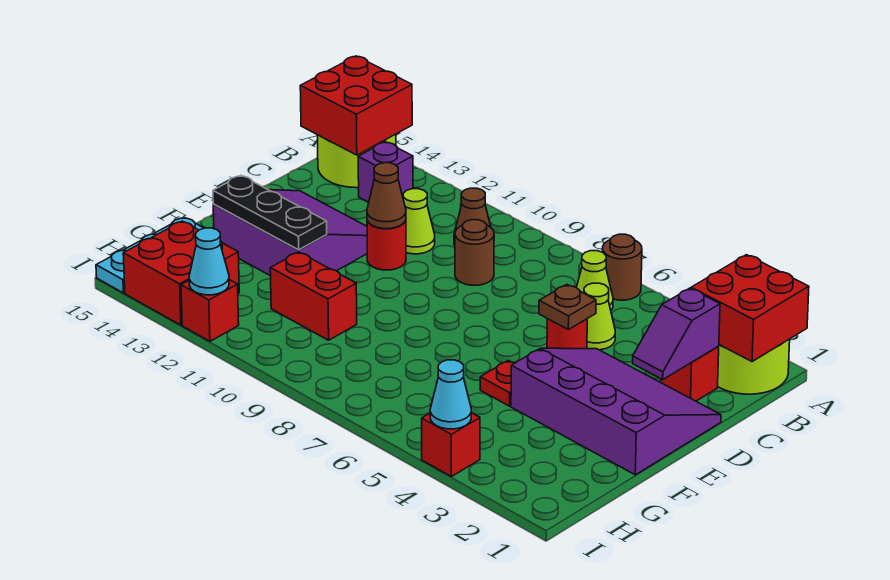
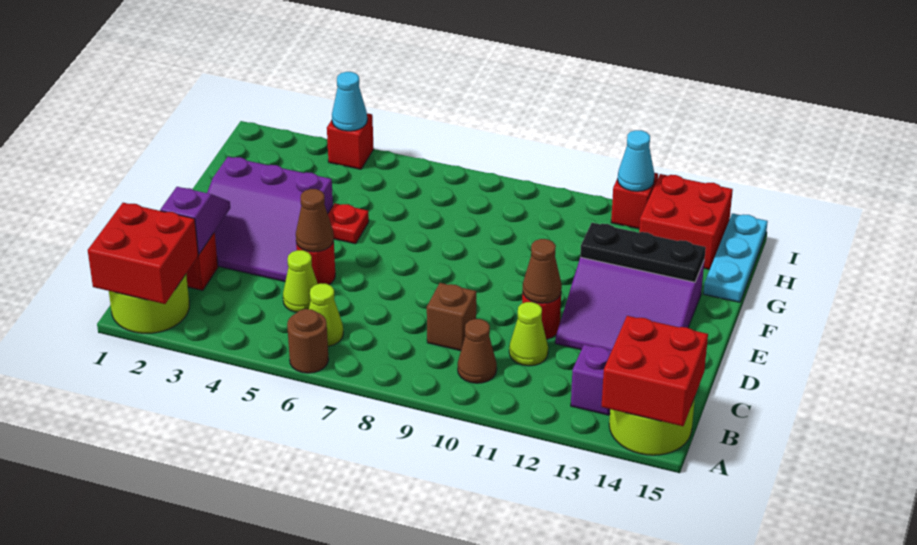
brown 1x1 round brick [455,220,494,285] -> brown 1x1 brick [427,283,476,351]
purple 3x4 slope [511,348,721,475] -> purple 3x3 slope [207,157,333,282]
brown 1x1 plate [539,284,596,329] -> brown 1x1 cone [296,189,334,252]
red 1x2 brick [270,252,357,340] -> none

